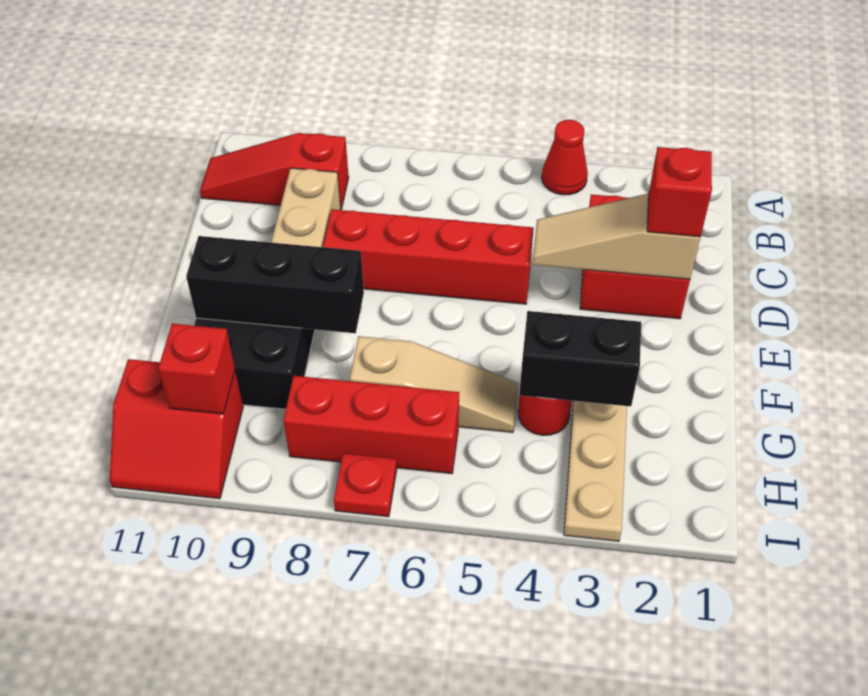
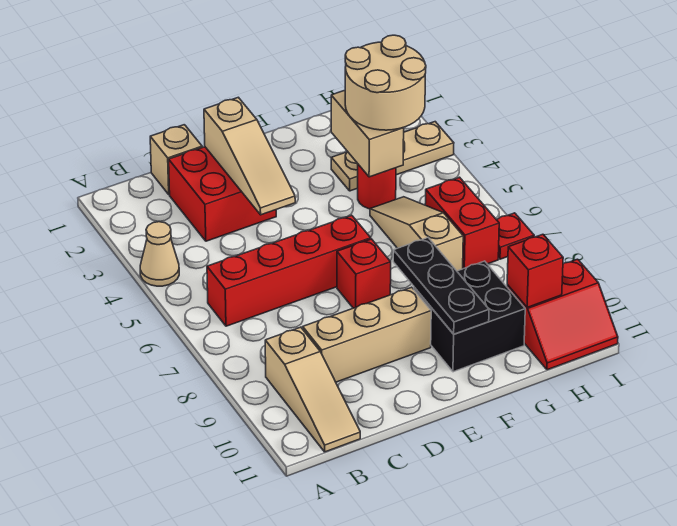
red 1x1 cone [542,120,588,195] -> tan 1x1 cone [140,222,179,286]
red 1x3 slope [200,133,349,210] -> tan 1x3 slope [265,327,360,452]
none -> tan 1x1 brick [150,125,202,195]
red 1x1 brick [647,147,712,237] -> red 1x1 brick moved to [337,239,391,308]
red 1x4 brick [323,209,534,304] -> red 1x4 brick turned to [207,215,371,326]
black 1x3 brick [186,236,364,333] -> black 1x3 plate [393,238,489,334]
black 1x2 brick [519,311,641,406] -> tan 1x2 brick [331,90,404,177]
none -> tan 2x2 round brick [345,35,426,130]
red 1x3 brick [283,376,459,474] -> red 1x2 brick [425,177,499,269]
red 2x2 slope [110,359,243,499] -> red 2x2 slope turned to [507,259,618,370]

